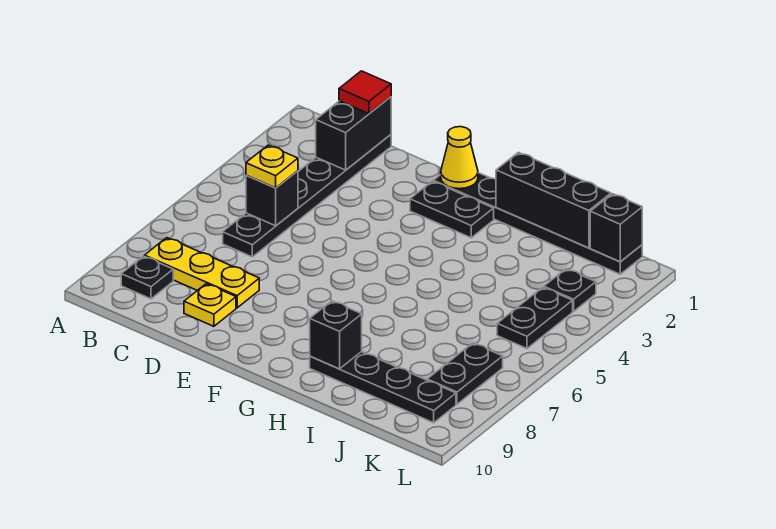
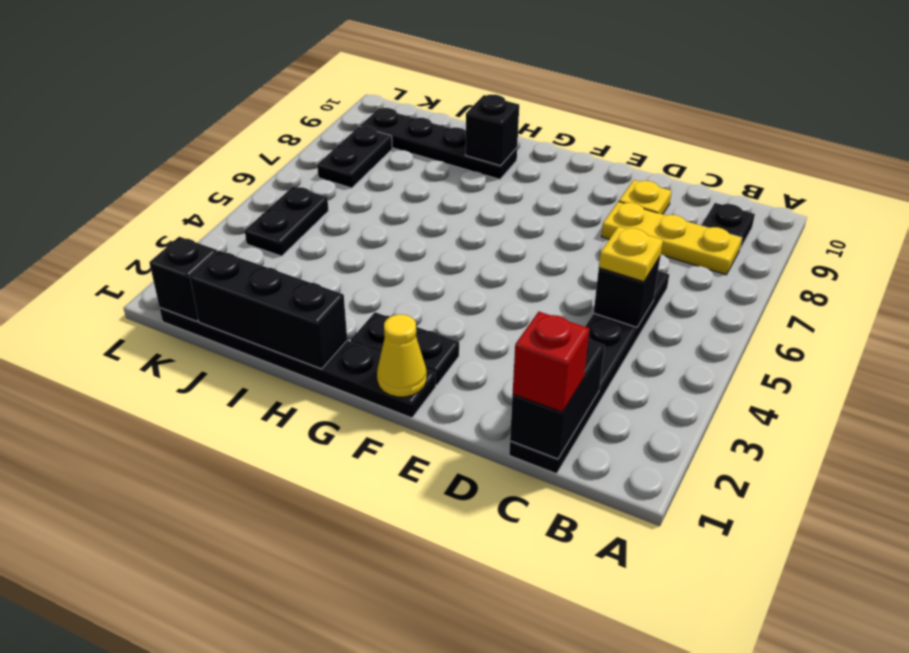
red 1x1 tile [339,71,391,114] -> red 1x1 brick [513,312,589,412]
black 1x1 plate [544,269,596,311] -> none

